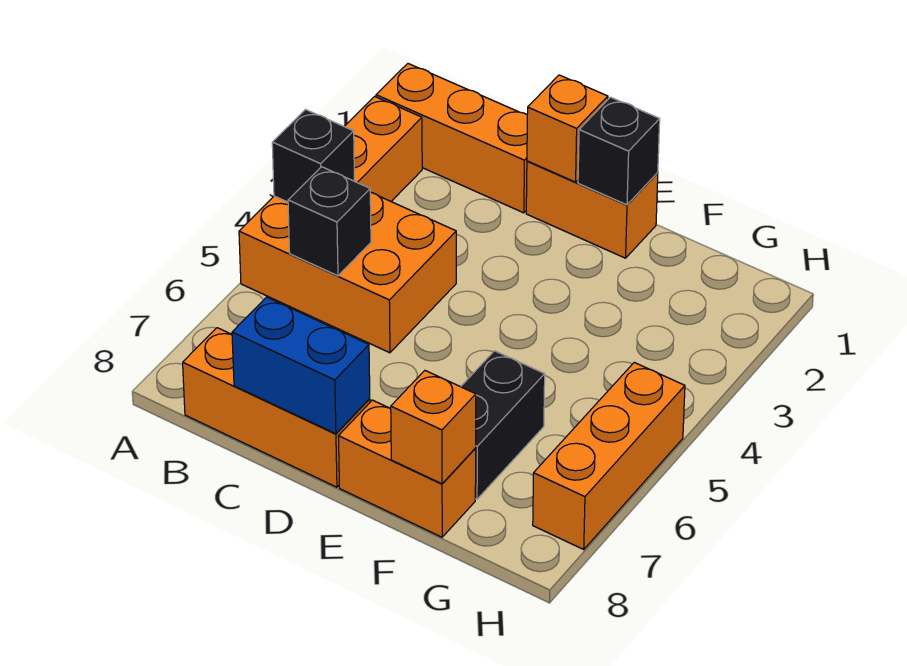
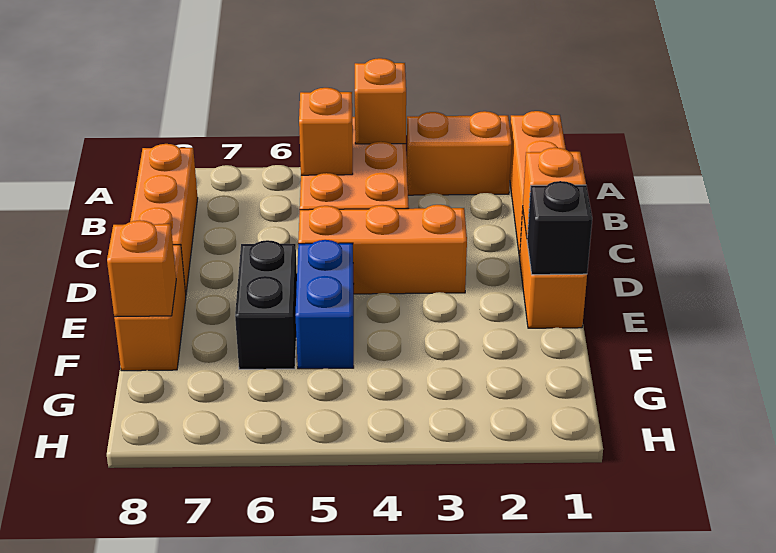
black 1x1 brick [272,110,355,202] -> orange 1x1 brick [355,58,406,144]
black 1x1 brick [288,167,371,276] -> orange 1x1 brick [299,88,353,175]
blue 1x2 brick [232,297,370,434] -> blue 1x2 brick moved to [295,240,354,369]
black 1x2 brick [461,351,545,499] -> black 1x2 brick turned to [235,240,297,369]
orange 1x3 brick [533,363,685,549] -> orange 1x3 brick moved to [298,205,467,294]

